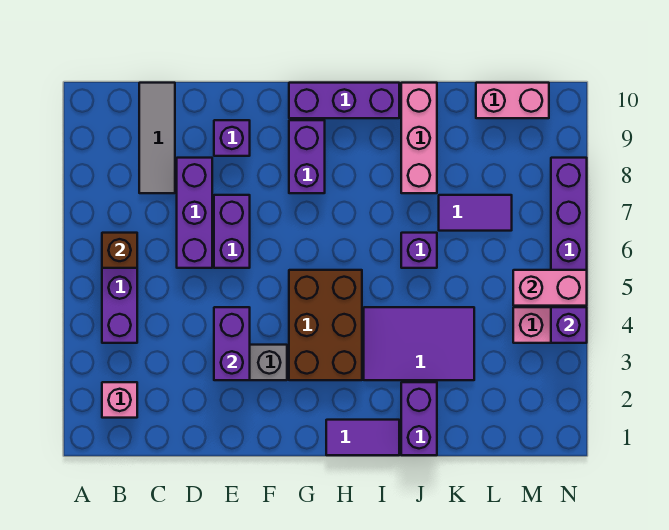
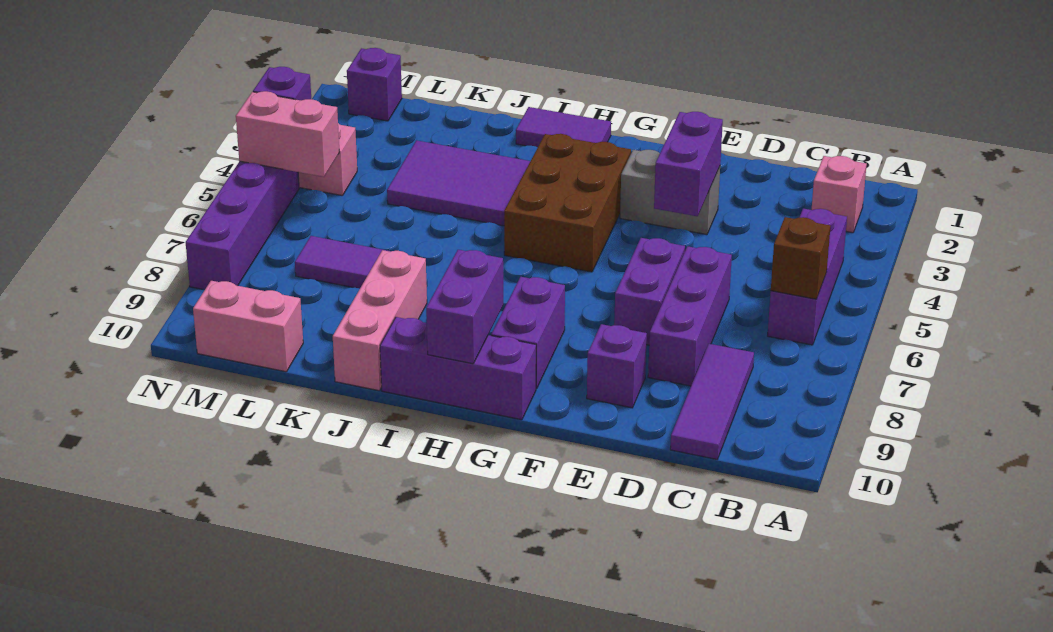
grey 1x3 tile [139,83,175,193] -> purple 1x3 tile [670,344,754,459]
purple 1x2 brick [401,382,437,455] -> purple 1x2 brick moved to [426,250,503,364]
purple 1x1 brick [401,233,437,268] -> purple 1x1 brick moved to [347,48,402,121]

